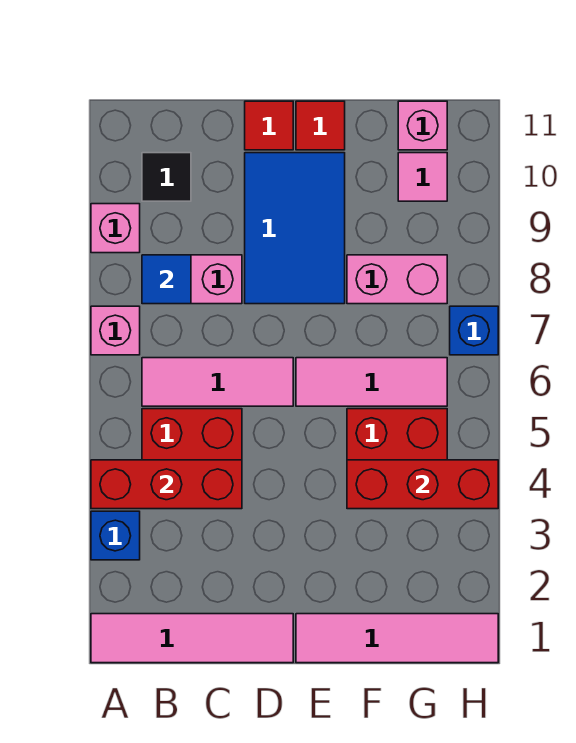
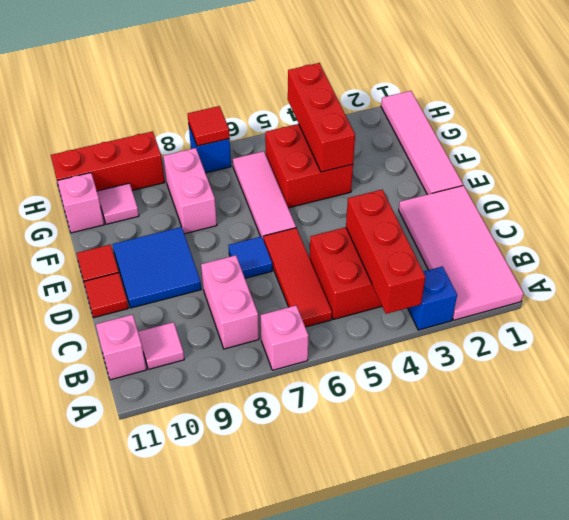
pink 1x4 tile [91,614,293,663] -> pink 2x4 tile [399,186,523,320]
pink 1x1 brick [91,204,140,253] -> pink 1x1 brick moved to [96,314,146,380]
pink 1x3 tile [142,358,293,406] -> red 1x3 tile [264,228,332,327]
blue 1x1 tile [142,255,191,304] -> blue 1x1 tile moved to [229,236,272,278]
black 1x1 tile [142,153,191,201] -> pink 1x1 tile [138,322,184,369]
blue 2x3 tile [245,153,345,304] -> blue 2x2 tile [113,227,201,308]
none -> red 1x1 tile [188,106,230,146]
none -> red 1x3 brick [51,131,165,191]

